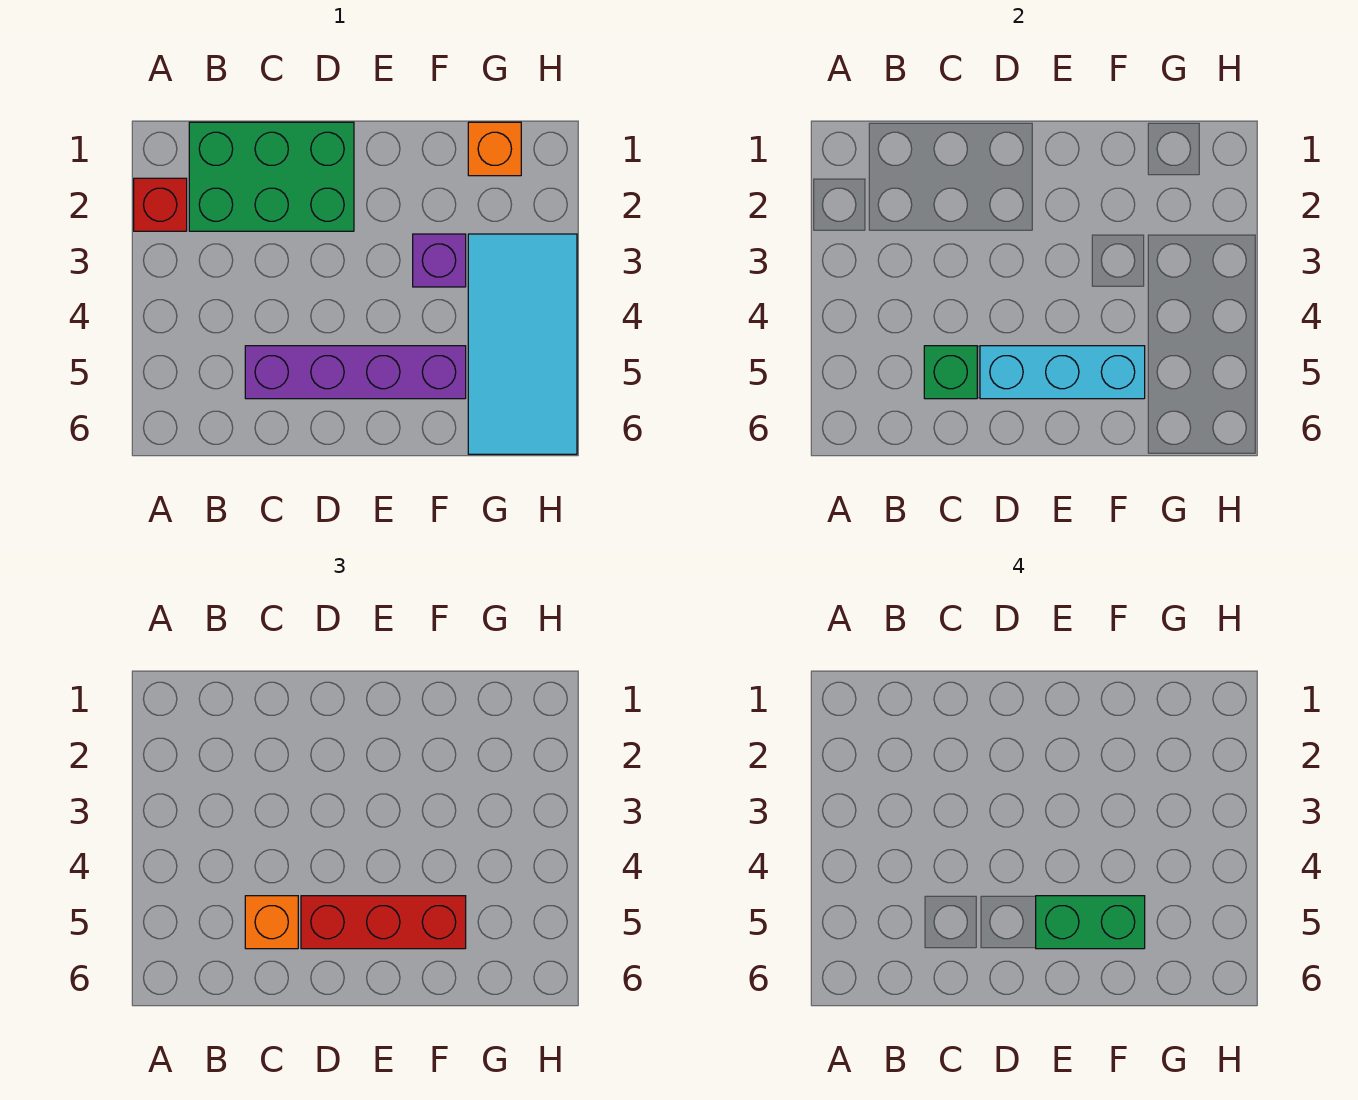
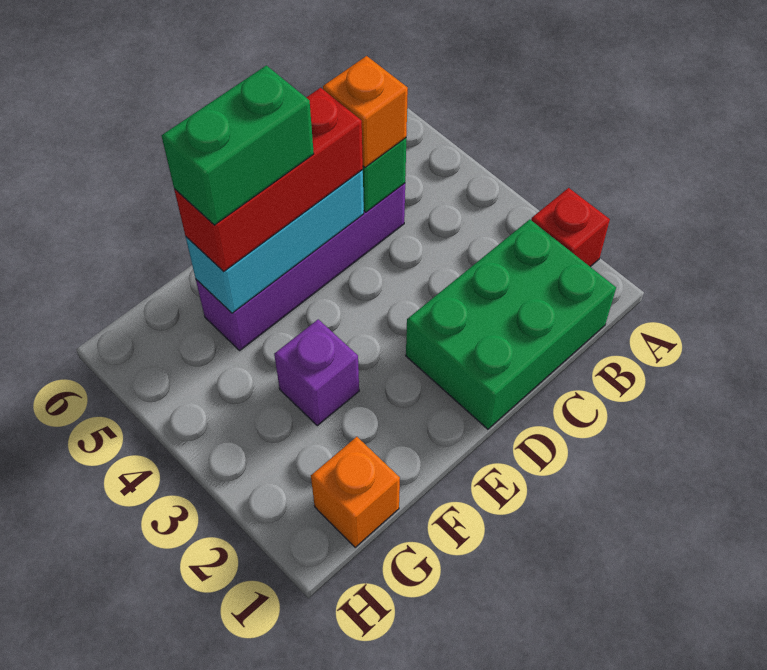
cyan 2x4 tile [468,234,577,454] -> none

